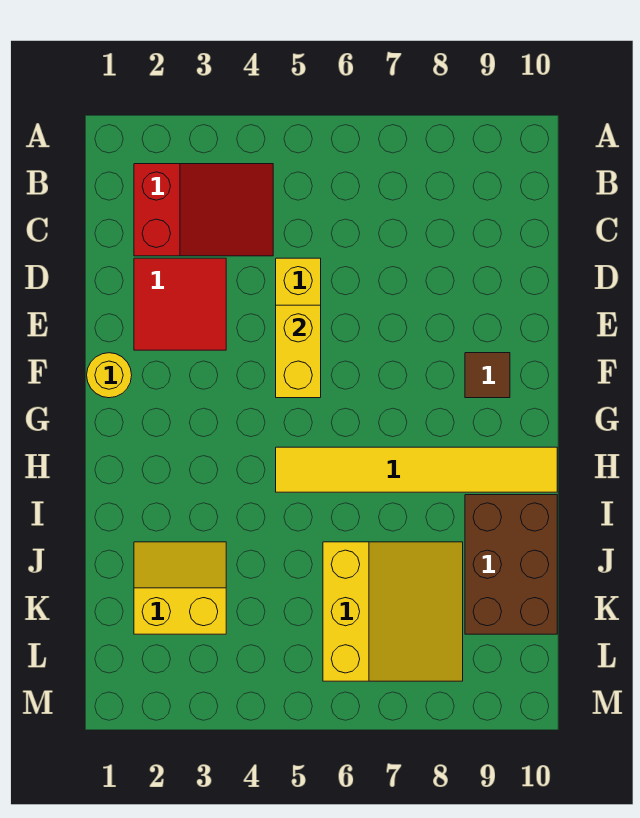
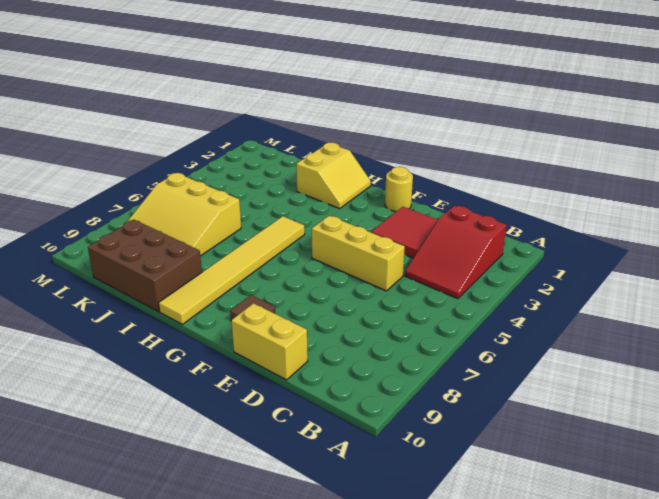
yellow 1x2 brick [276,305,321,398] -> yellow 1x2 brick moved to [231,303,308,380]
yellow 2x2 slope [134,542,226,634] -> yellow 2x2 slope moved to [296,143,371,209]

